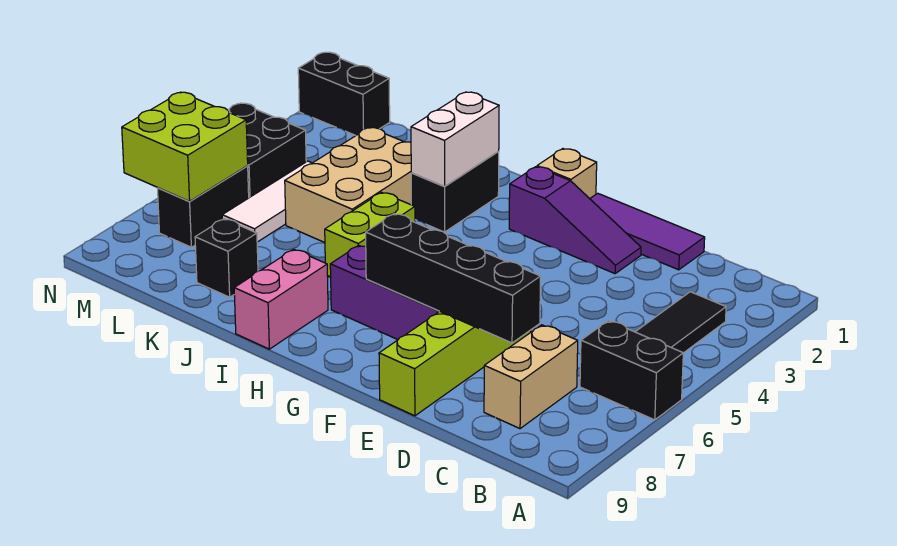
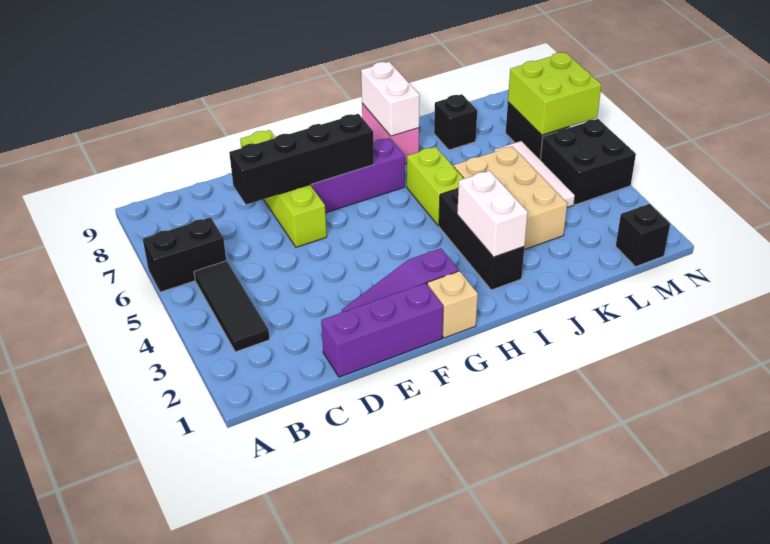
tan 1x2 brick [484,325,578,429] -> none
purple 1x3 tile [590,193,705,270] -> purple 1x3 brick [321,283,443,377]
black 1x2 brick [411,152,499,232] -> black 1x3 brick [439,187,524,290]
none -> white 1x2 brick [361,62,420,136]
black 1x2 brick [298,52,390,135] -> black 1x1 brick [616,204,670,267]

